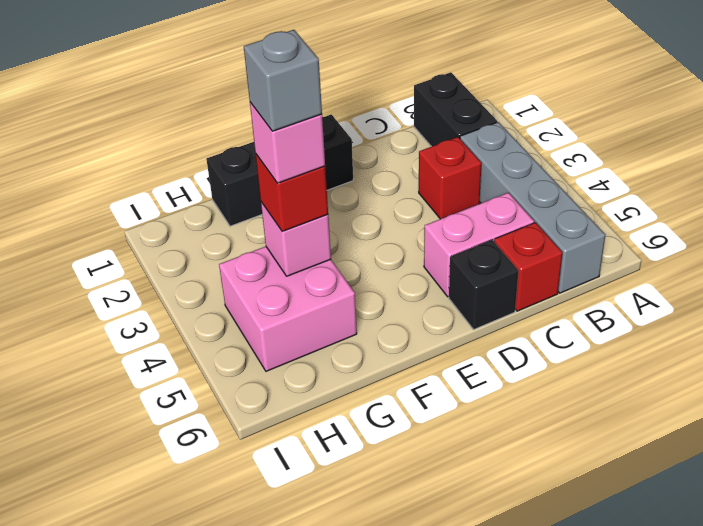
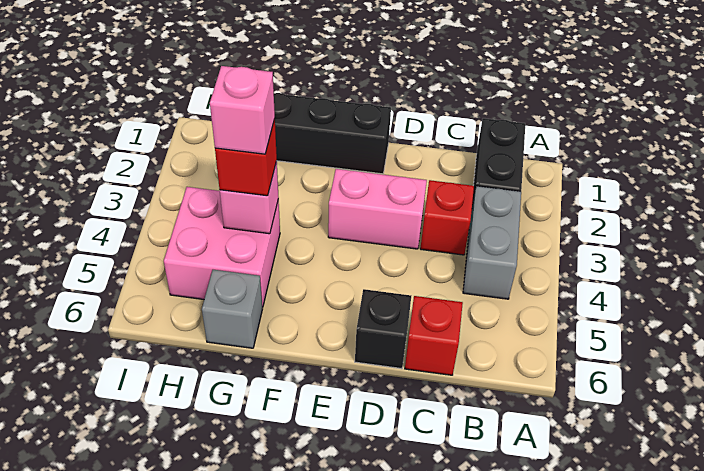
grey 1x4 brick [460,122,605,293] -> grey 1x2 brick [463,186,521,299]
pink 1x2 brick [424,193,534,297] -> pink 1x2 brick moved to [328,169,427,249]
grey 1x1 brick [244,30,322,131] -> grey 1x1 brick moved to [202,270,262,348]

